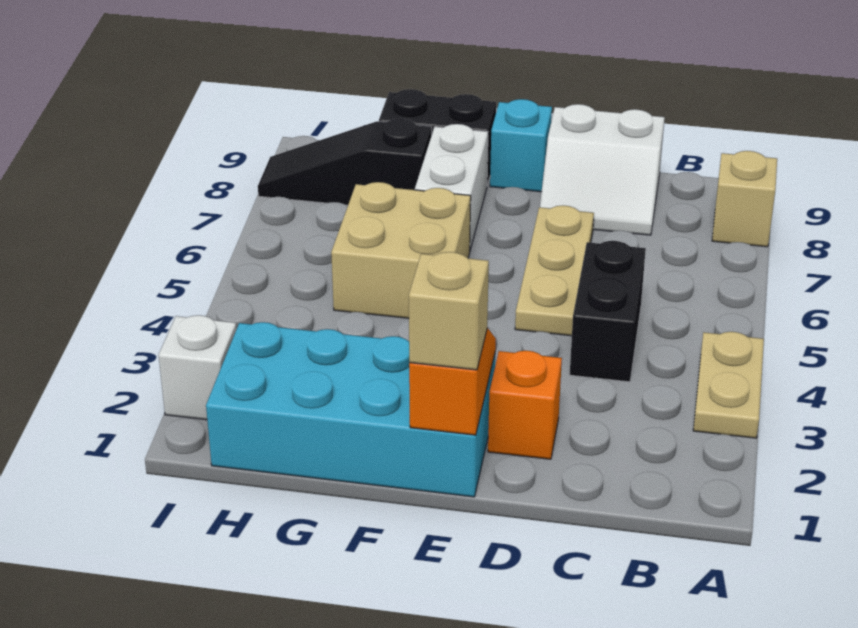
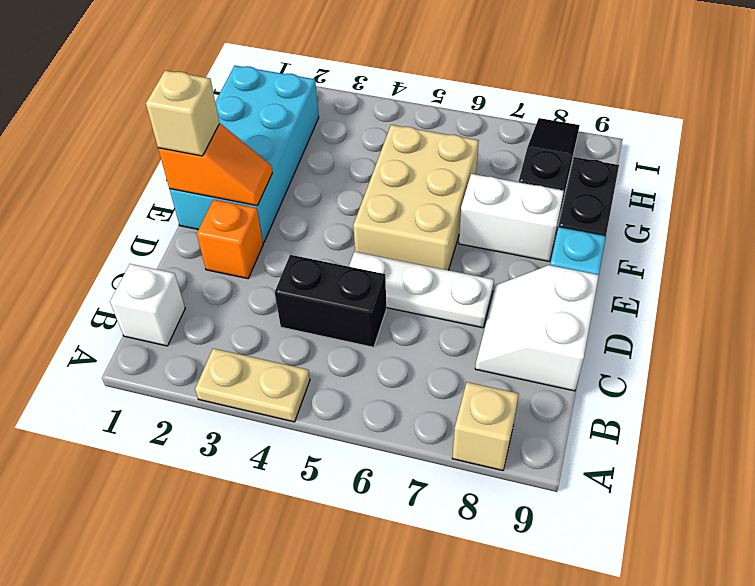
tan 1x3 plate [515,205,594,336] -> white 1x3 plate [349,252,494,328]
tan 2x2 brick [331,182,471,318] -> tan 2x3 brick [353,125,479,270]
white 1x1 brick [159,315,237,420] -> white 1x1 brick moved to [110,264,185,346]

